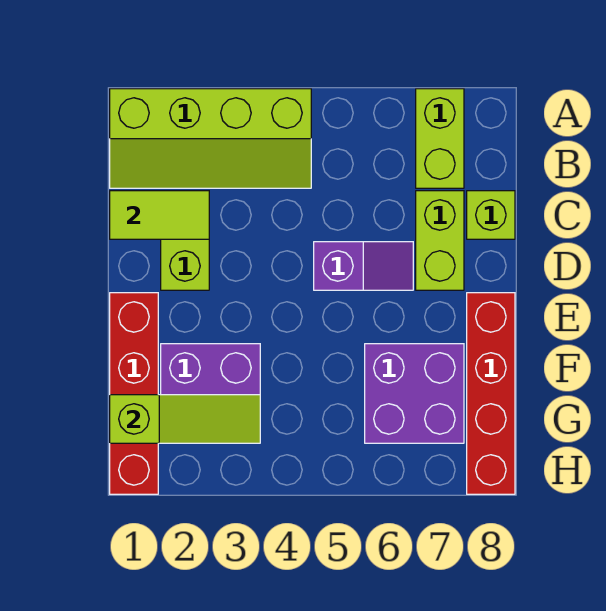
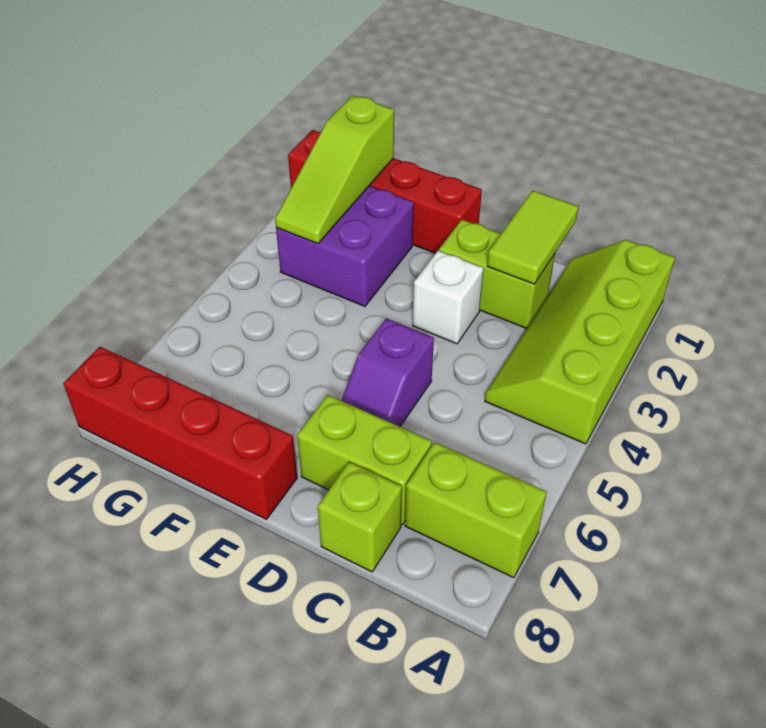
none -> white 1x1 brick [413,251,484,344]
purple 2x2 brick [365,344,464,443] -> none

